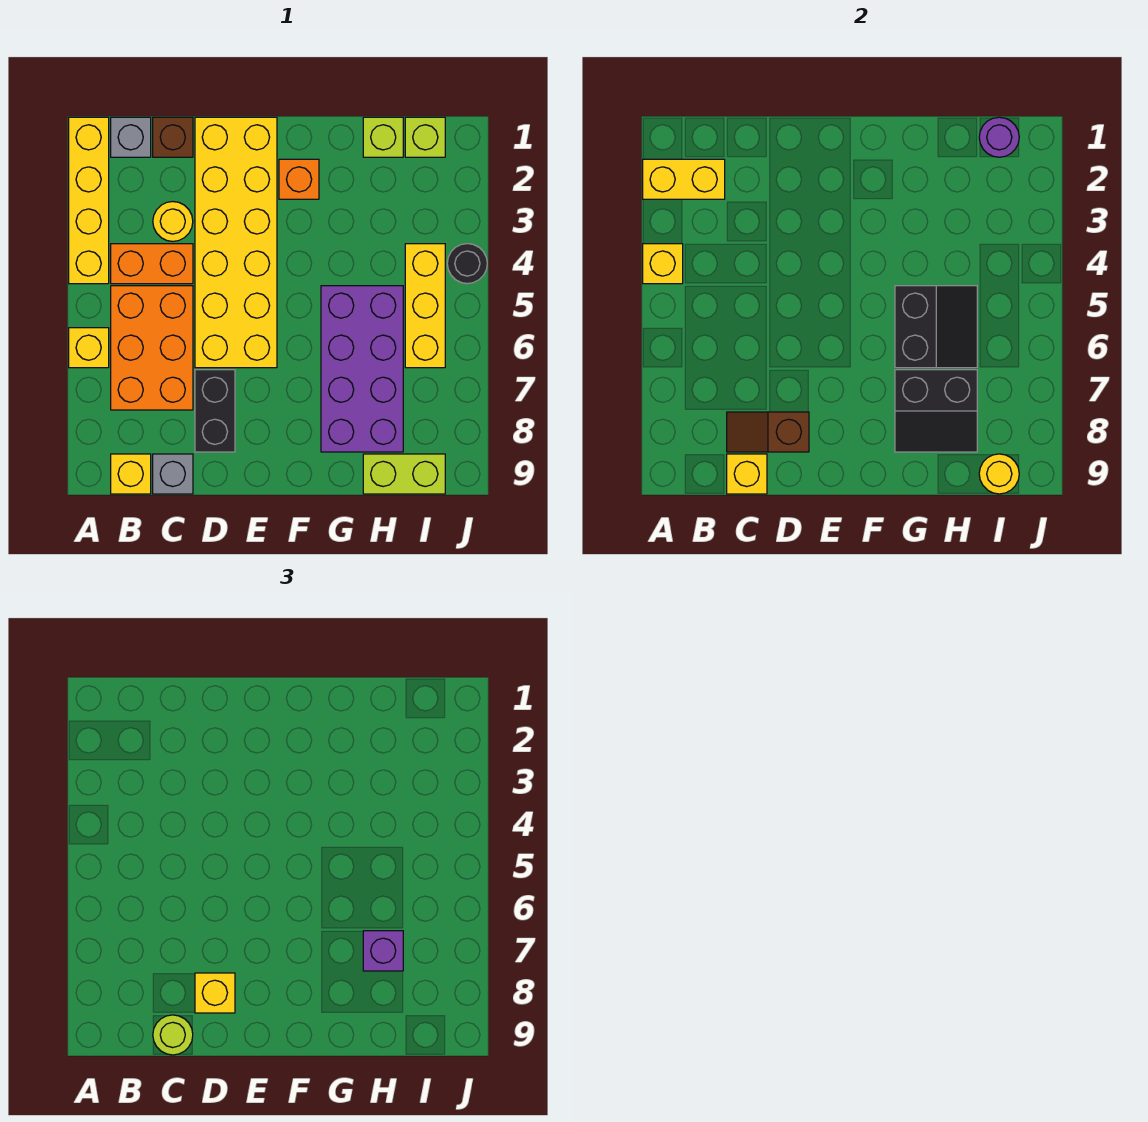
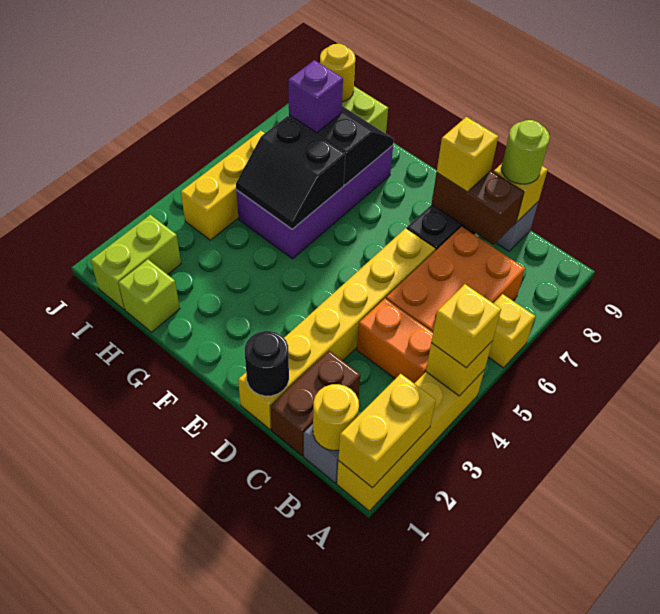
yellow 1x2 brick [643,159,725,199] -> yellow 1x2 brick turned to [338,374,436,487]
yellow 1x1 brick [111,454,151,494] -> yellow 1x1 brick moved to [431,284,501,368]
brown 1x1 brick [153,117,193,157] -> brown 1x2 brick [270,351,361,456]
yellow 1x1 round brick [153,202,193,241] -> yellow 1x1 round brick moved to [313,384,359,451]
brown 1x2 slope [727,412,809,452] -> brown 1x2 brick [432,171,524,245]
yellow 2x6 brick [195,117,277,368] -> yellow 1x6 brick [238,228,435,430]
orange 1x1 brick [279,159,319,199] -> none
black 2x2 slope [895,286,977,368] -> black 2x2 slope turned to [236,116,345,229]
lime 1x1 brick [405,117,445,157] -> lime 1x2 brick [91,215,181,309]
purple 1x1 round brick [979,117,1019,157] -> none
black 1x1 round brick [447,244,487,284] -> black 1x1 round brick moved to [245,331,289,396]

